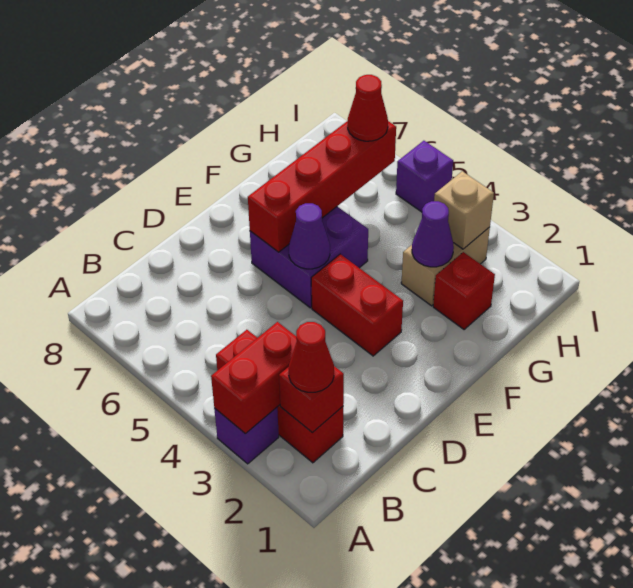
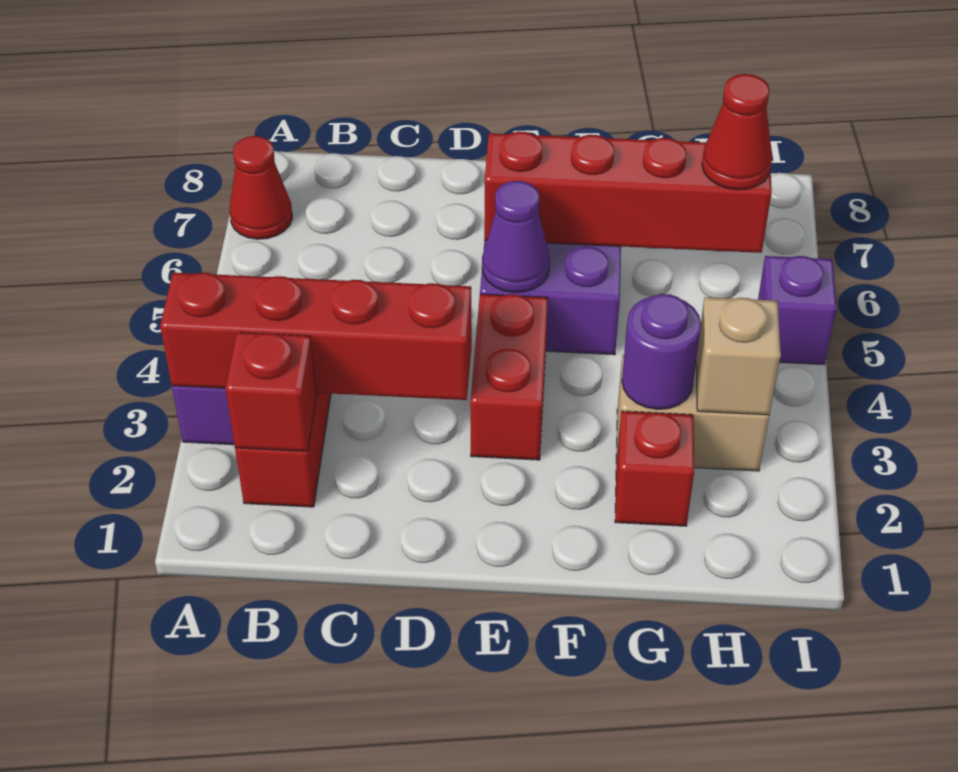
red 1x2 brick [211,322,297,434] -> red 1x4 brick [160,273,472,400]
red 1x1 cone [289,322,334,392] -> red 1x1 cone moved to [230,136,292,239]
purple 1x1 cone [412,201,454,267] -> purple 1x1 round brick [622,294,701,409]

